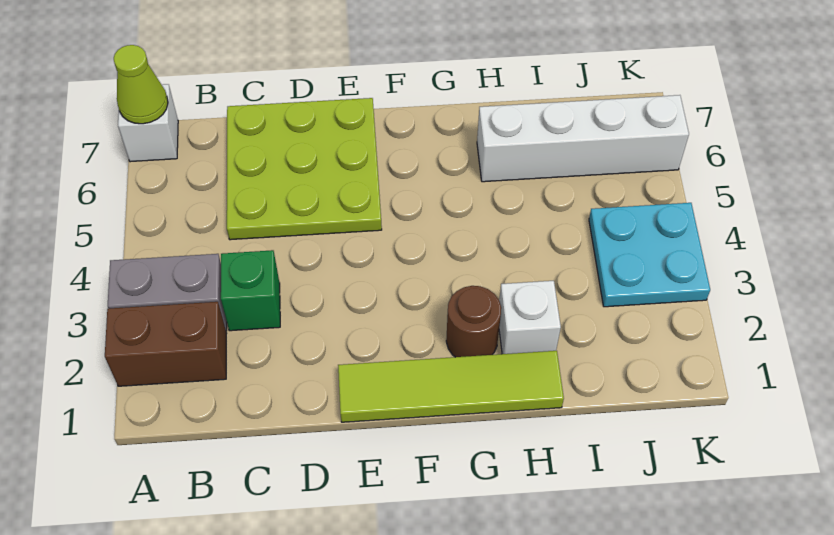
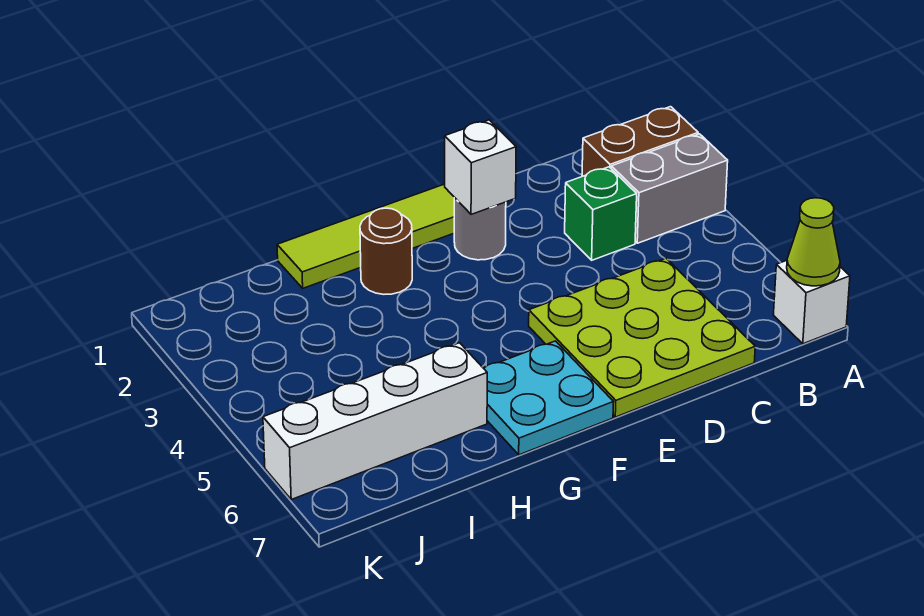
none -> grey 1x1 round brick [454,197,506,260]
white 1x1 brick [499,281,561,354] -> white 1x1 brick moved to [445,120,516,214]
cyan 2x2 plate [589,203,710,307] -> cyan 2x2 plate moved to [484,341,613,455]

